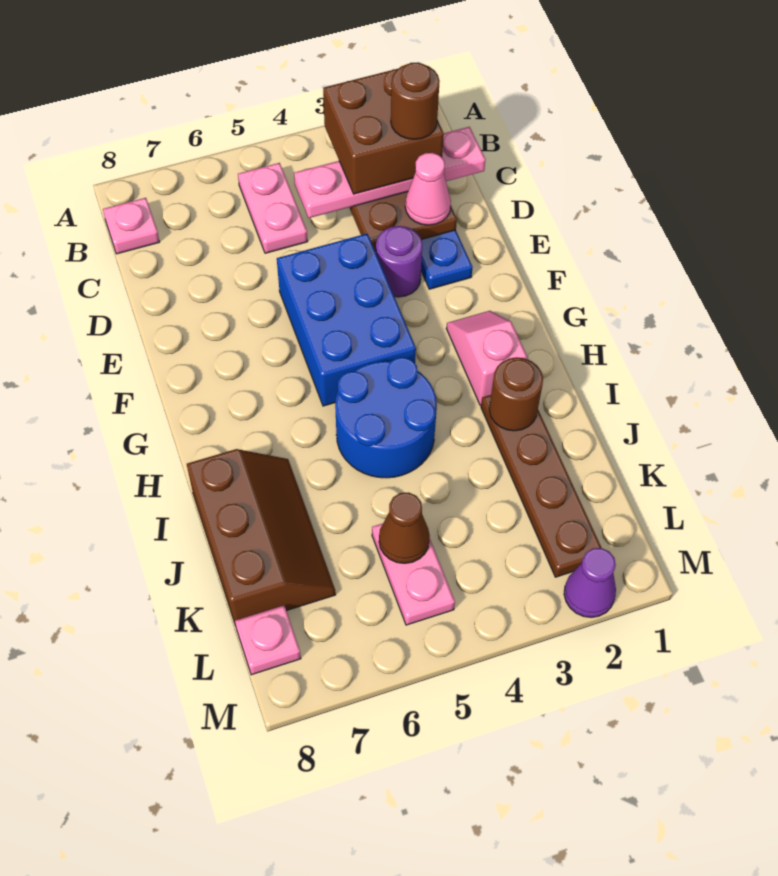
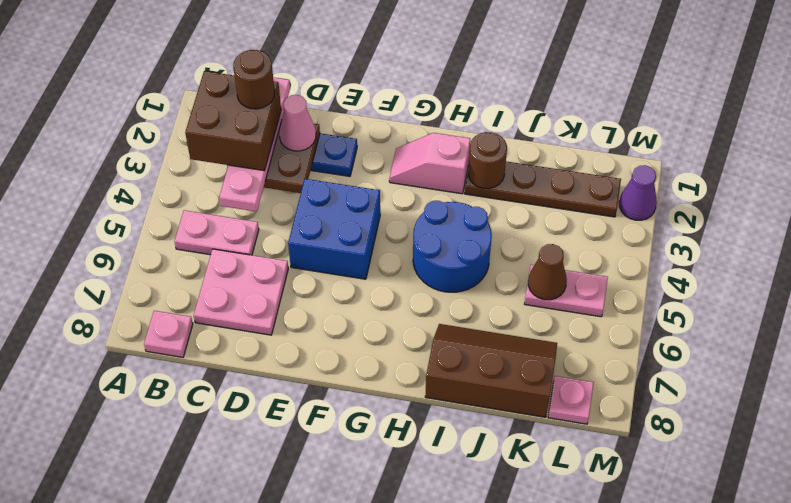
none -> pink 2x2 plate [194,249,288,335]
purple 1x1 round brick [376,226,422,297] -> none
blue 2x3 brick [277,234,416,406] -> blue 2x2 brick [288,179,380,279]

